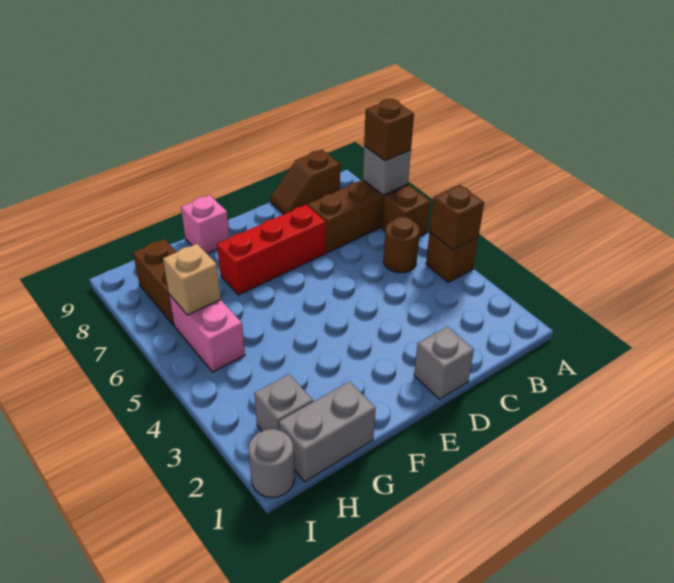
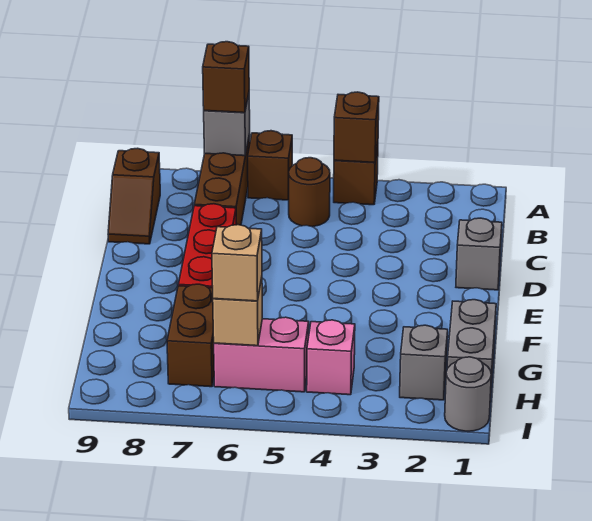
pink 1x1 brick [181,195,230,254] -> pink 1x1 brick moved to [307,320,355,395]
none -> tan 1x1 brick [212,225,262,301]
brown 1x2 brick [133,239,176,325] -> brown 1x2 brick turned to [167,284,214,387]

